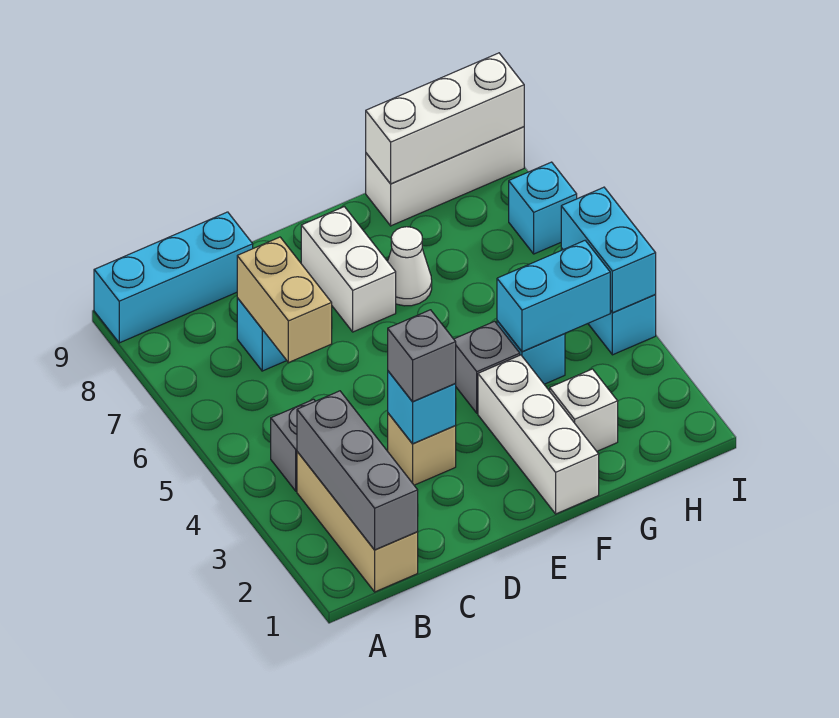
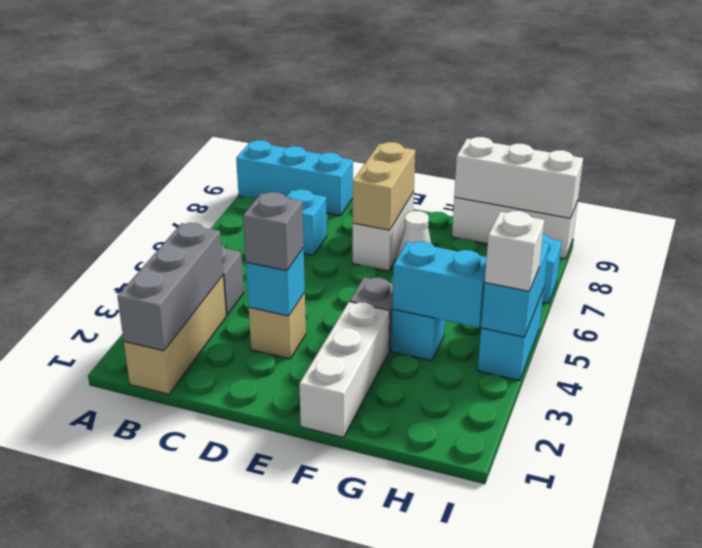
tan 1x2 brick [237,237,332,363] -> tan 1x2 brick moved to [353,142,415,230]
white 1x1 brick [550,369,618,451] -> white 1x1 brick moved to [485,211,544,291]

